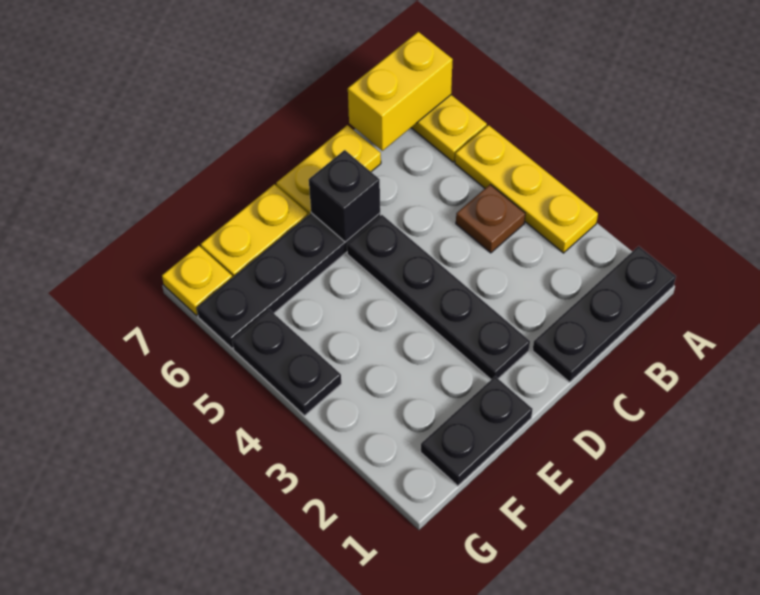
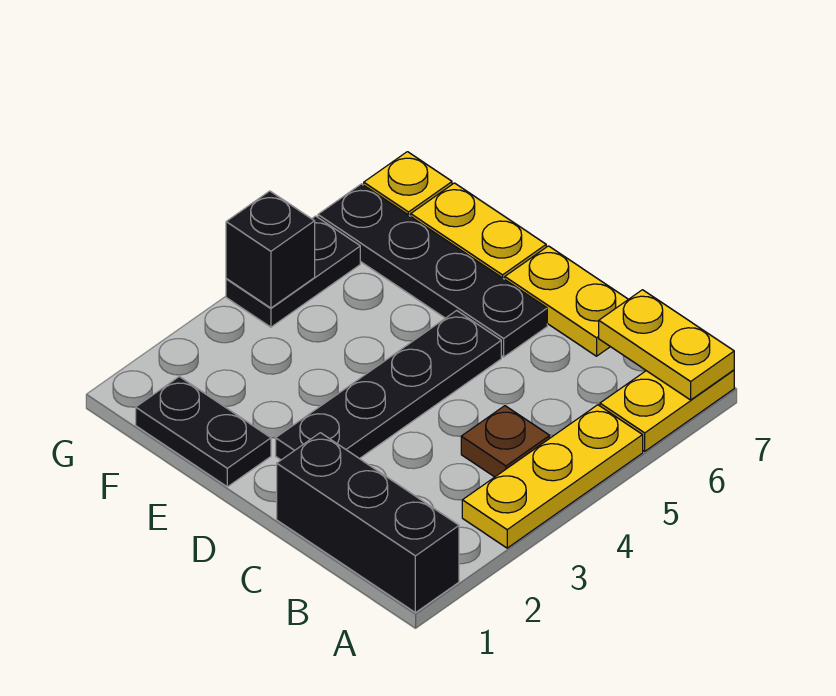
black 1x3 plate [533,246,676,382] -> black 1x3 brick [277,433,459,613]
yellow 1x2 brick [348,32,453,151] -> yellow 1x2 plate [599,290,734,400]
black 1x1 brick [309,150,380,242] -> black 1x1 brick moved to [226,191,315,308]

